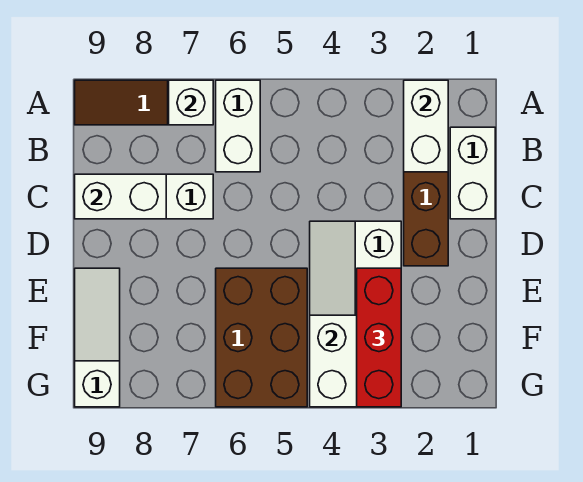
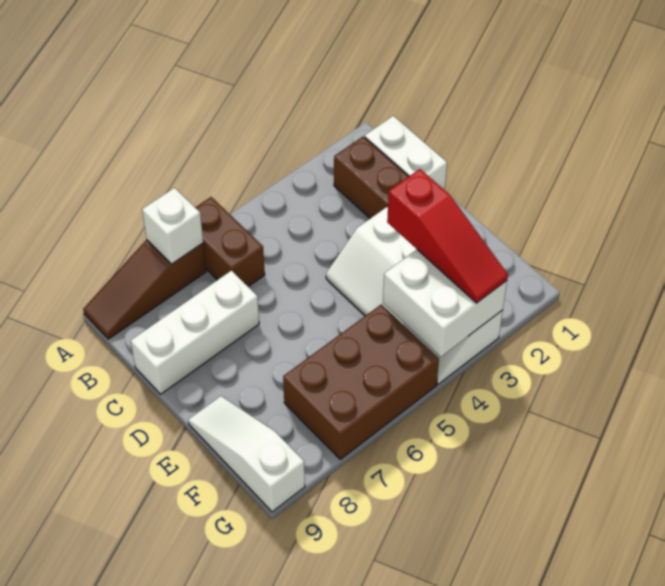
white 1x2 brick [404,80,448,172] -> none
white 1x2 brick [216,80,260,172] -> brown 1x2 brick [195,197,265,287]
white 1x2 brick [75,174,166,219] -> none
red 1x3 brick [357,268,401,407] -> red 1x3 slope [387,169,508,303]
brown 2x3 brick [216,268,307,407] -> brown 2x3 brick turned to [283,305,439,459]

